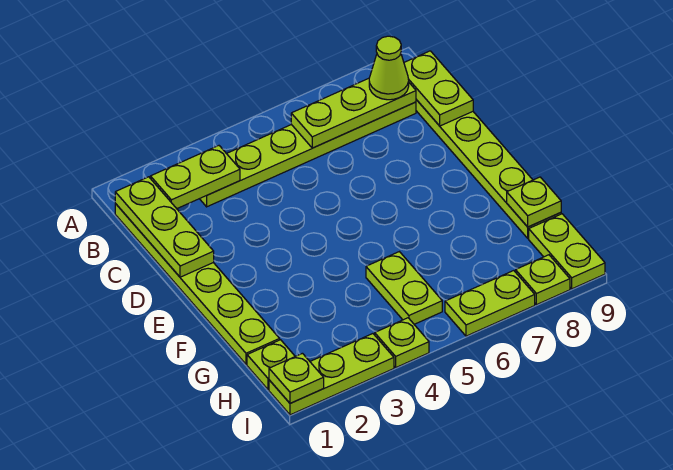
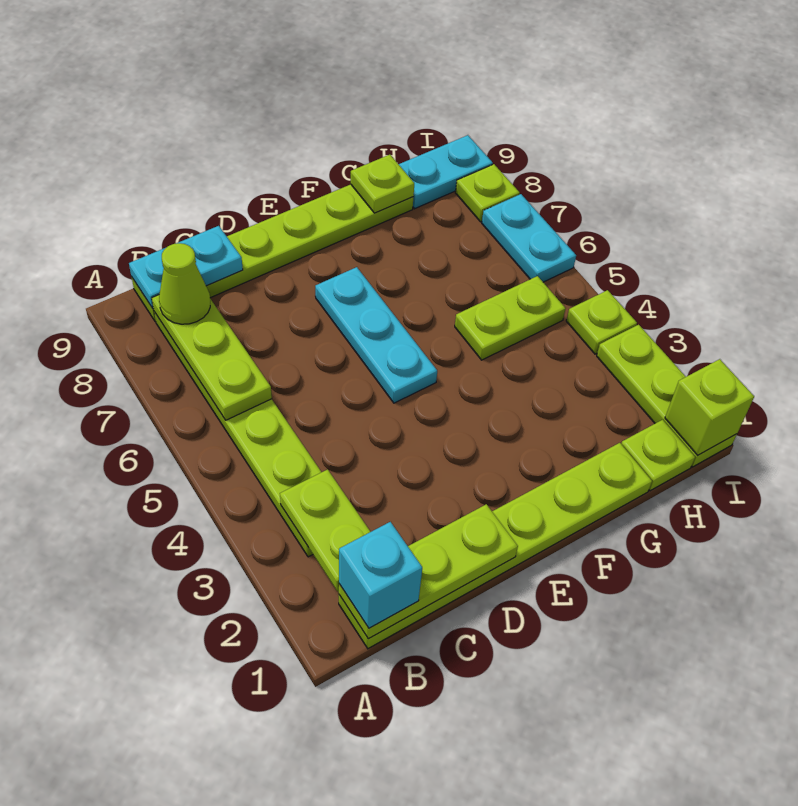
none -> cyan 1x1 brick [339,522,422,628]
lime 1x2 plate [404,51,473,126] -> cyan 1x2 plate [129,226,243,309]
none -> cyan 1x3 plate [315,267,437,403]
lime 1x2 plate [529,214,605,289] -> cyan 1x2 plate [399,135,493,209]
lime 1x1 plate [269,353,324,403] -> lime 1x1 brick [665,359,754,455]
lime 1x2 plate [445,271,535,336] -> cyan 1x2 plate [482,194,576,282]

